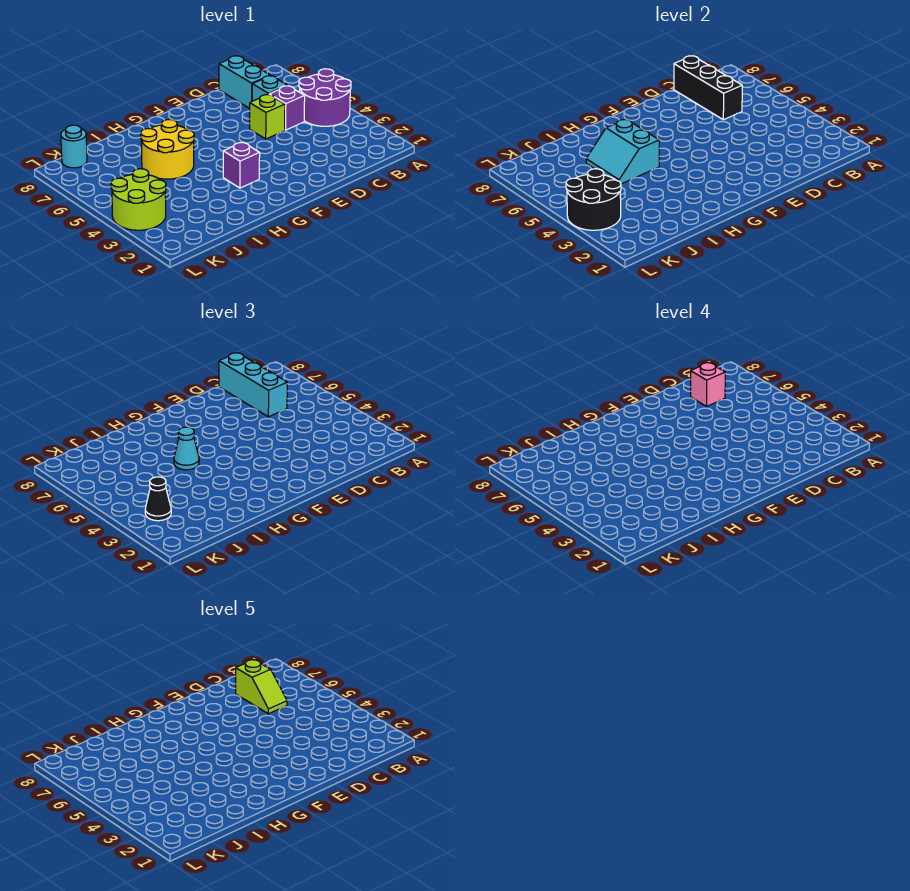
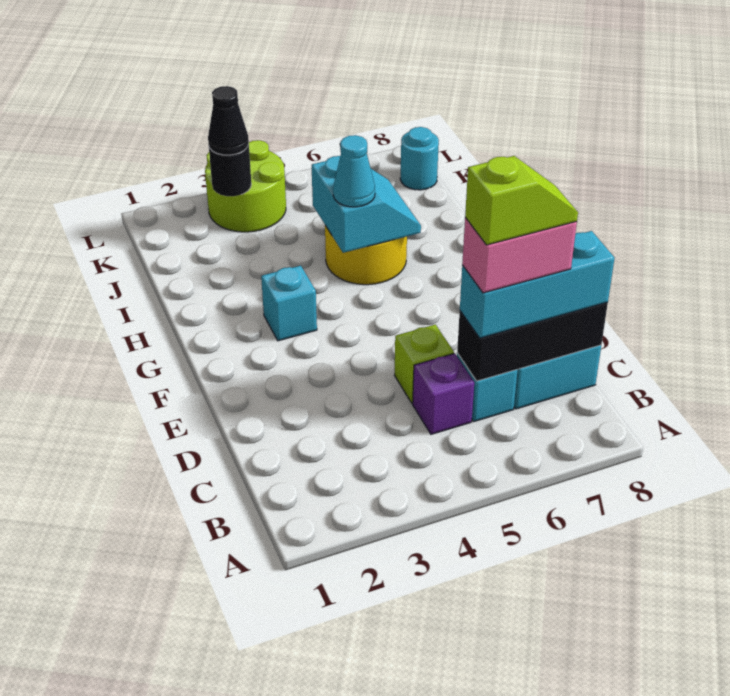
purple 2x2 round brick [299,69,351,126] -> none
lime 1x2 slope [236,660,287,714] -> lime 1x2 slope turned to [465,156,578,245]
pink 1x1 brick [691,363,725,406] -> pink 1x2 brick [462,218,577,293]
purple 1x1 brick [223,142,260,188] -> cyan 1x1 brick [261,266,317,341]
cyan 2x2 slope [586,119,659,184] -> cyan 2x2 slope turned to [312,156,421,253]
black 2x2 round brick [566,169,621,230] -> black 1x1 round brick [209,144,251,196]

